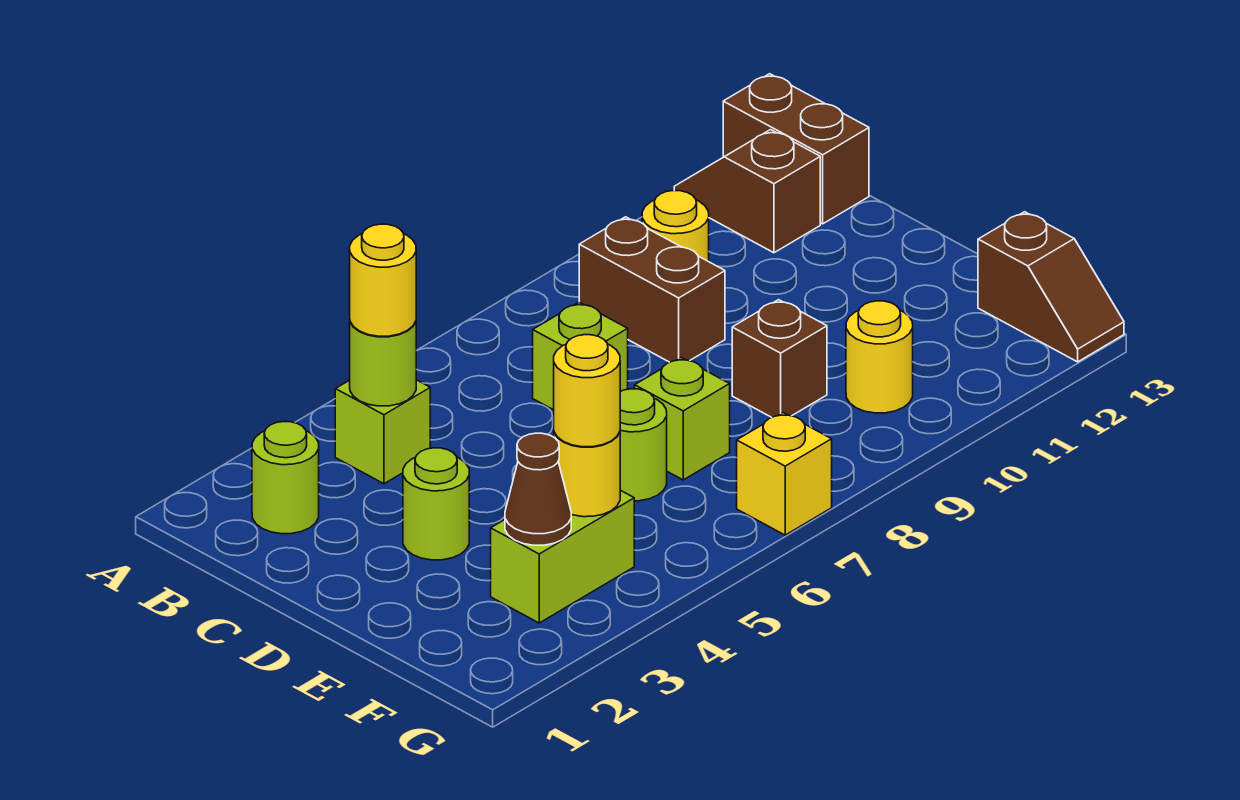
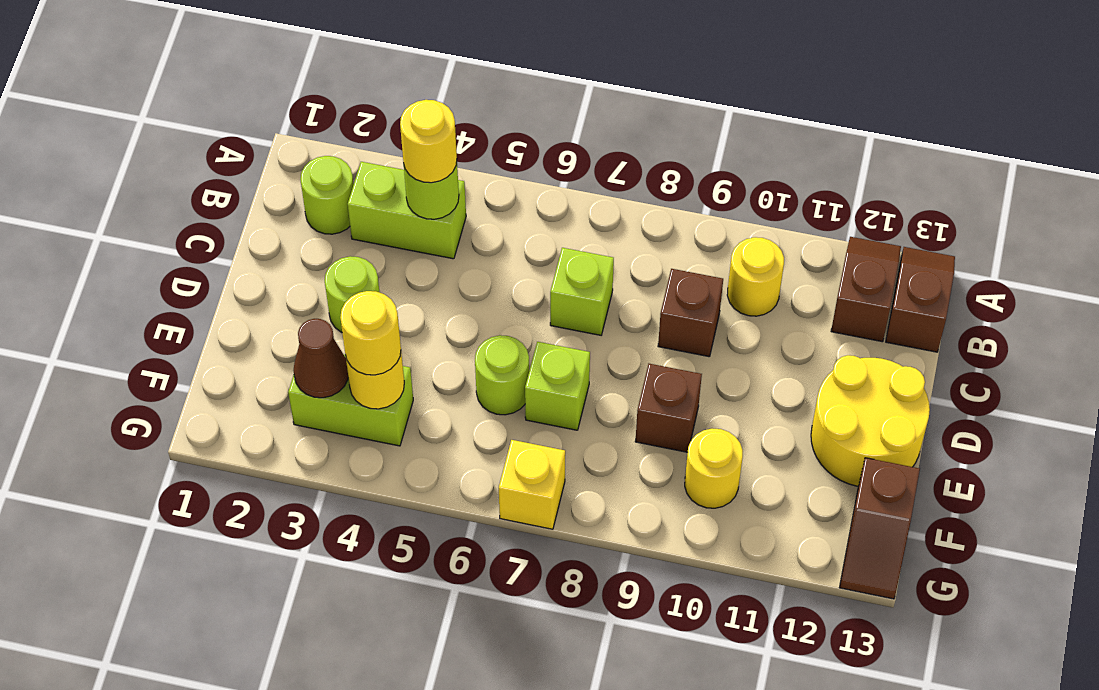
brown 1x2 brick [723,74,869,224] -> brown 1x2 slope [886,247,955,352]
lime 1x1 brick [335,380,430,484] -> lime 1x2 brick [348,162,466,259]
brown 1x2 brick [579,217,725,362] -> brown 1x1 brick [658,269,723,357]
none -> yellow 2x2 round brick [811,355,930,486]

